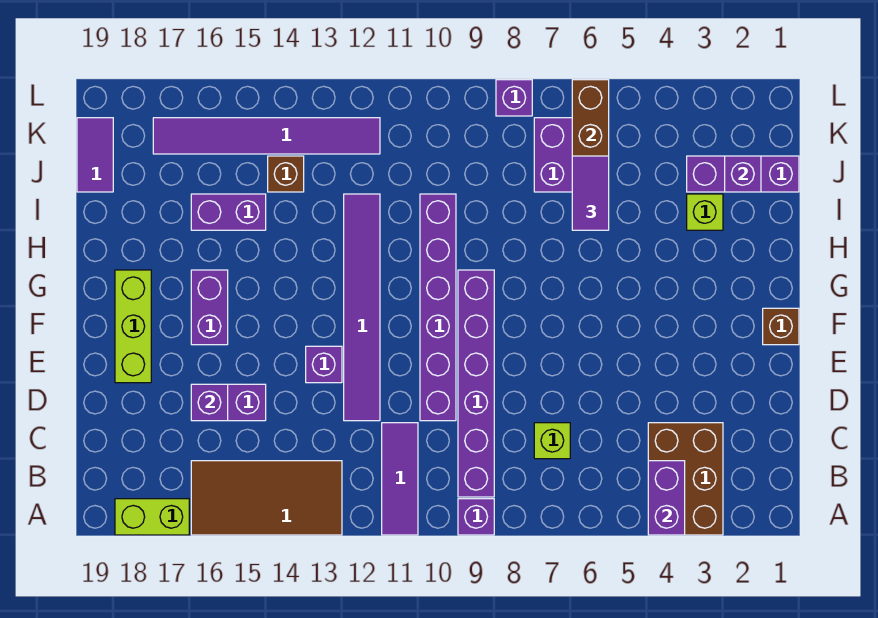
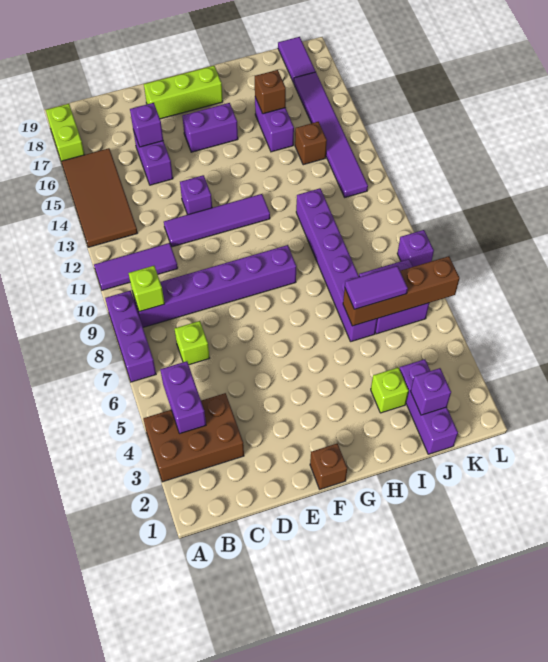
purple 1x2 brick [648,461,685,535] -> purple 1x2 brick turned to [160,361,206,434]
purple 1x1 brick [458,499,494,535] -> purple 1x3 brick [105,291,156,382]
none -> lime 1x1 brick [129,266,165,312]
purple 1x6 brick [420,194,456,421] -> purple 1x6 brick turned to [296,188,377,341]
purple 1x6 tile [344,194,380,421] -> purple 1x4 tile [164,194,270,247]
none -> brown 1x1 brick [255,70,286,114]
purple 1x2 tile [77,118,113,192] -> purple 1x2 tile turned to [278,37,316,83]

